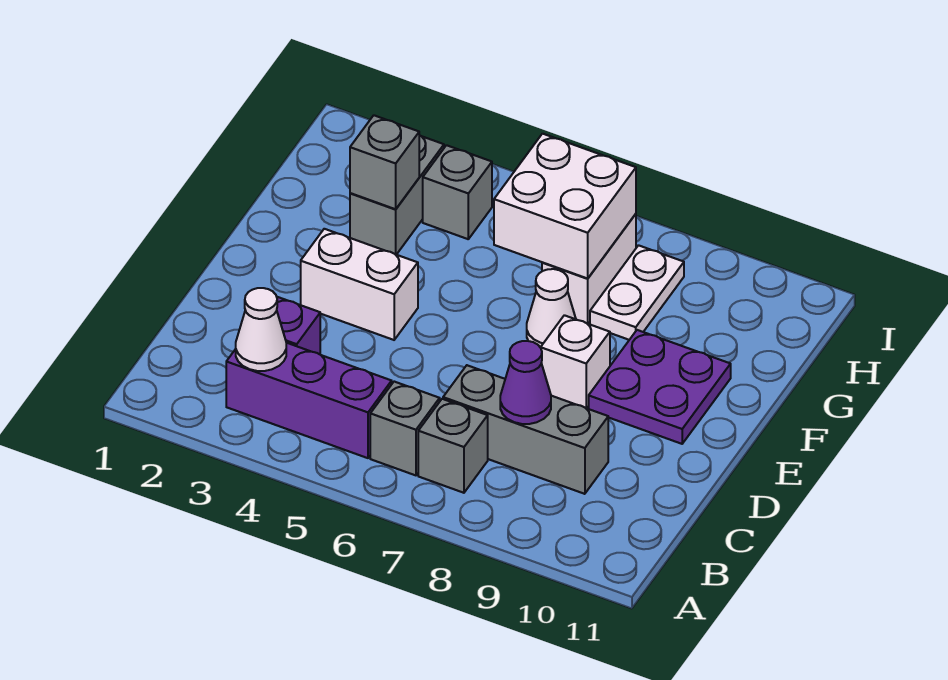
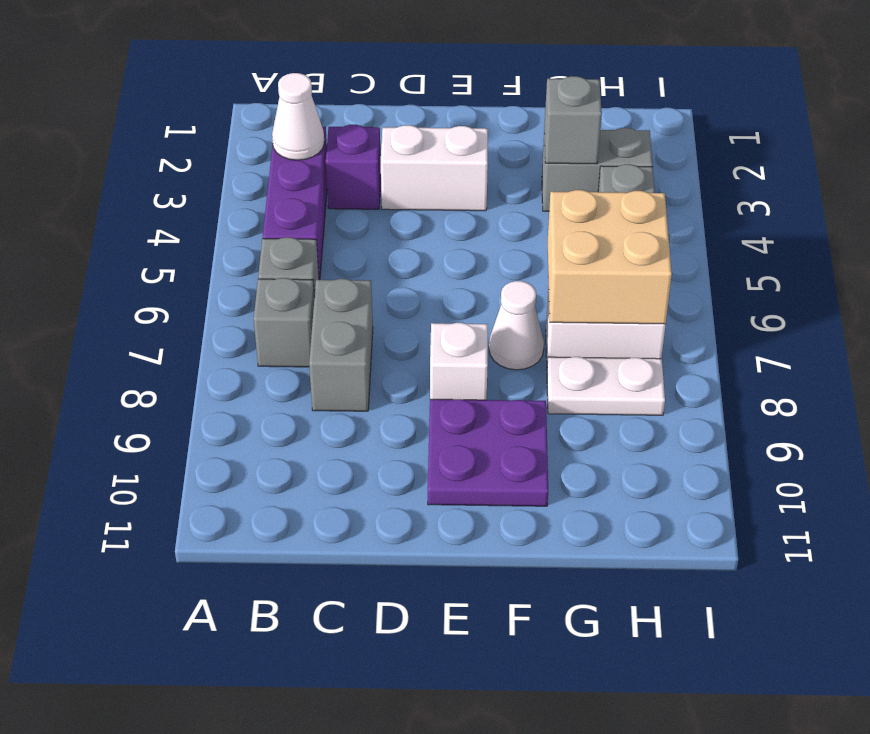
grey 1x3 brick [443,365,608,494] -> grey 1x2 brick [309,279,373,411]
purple 1x1 cone [500,341,551,424] -> none
white 1x2 brick [301,229,418,340] -> white 1x2 brick turned to [381,125,488,211]
white 2x2 brick [494,134,636,278] -> tan 2x2 brick [548,190,672,324]

